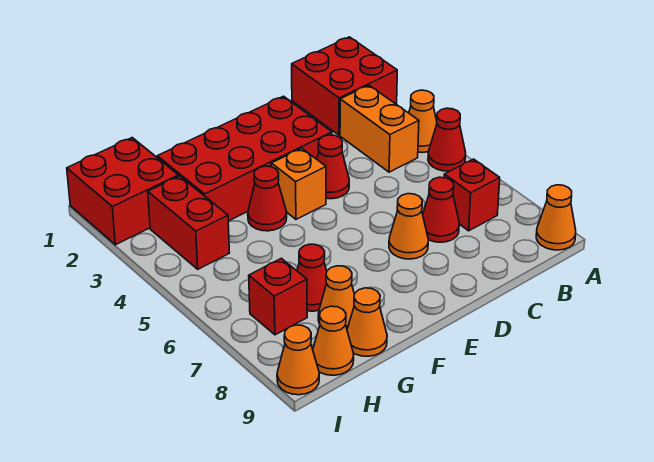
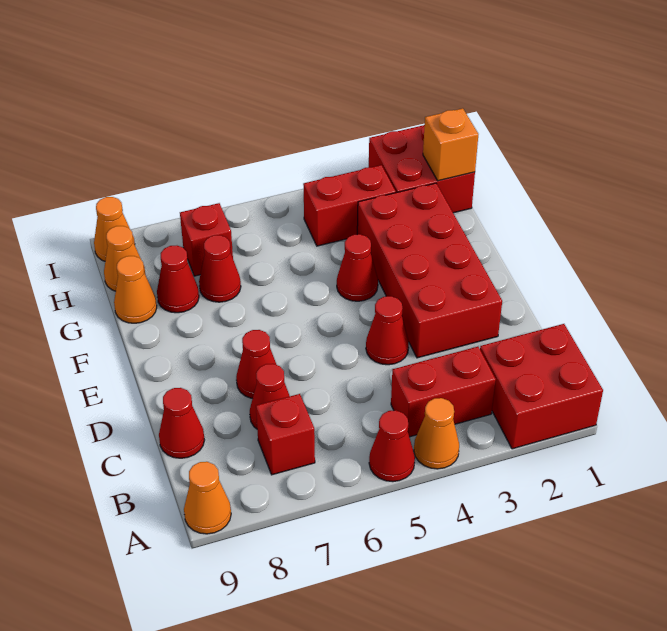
orange 1x2 brick [340,85,419,172] -> red 1x2 brick [391,347,496,437]
none -> red 1x1 cone [159,388,204,458]
orange 1x1 cone [389,194,428,259] -> red 1x1 cone [236,330,277,399]
orange 1x1 brick [271,148,326,219] -> orange 1x1 brick moved to [423,108,478,181]
orange 1x1 cone [318,266,354,329] -> red 1x1 cone [157,246,199,313]

